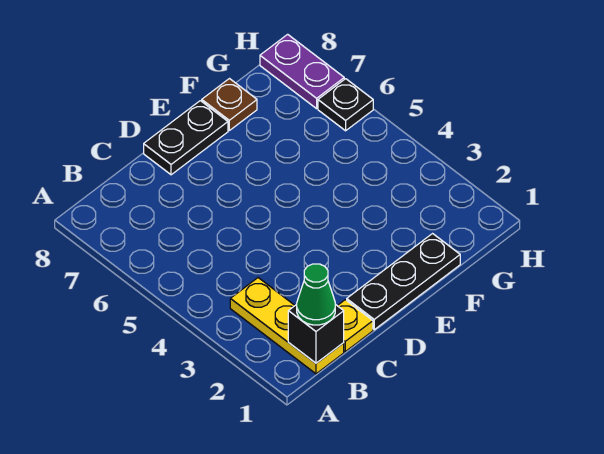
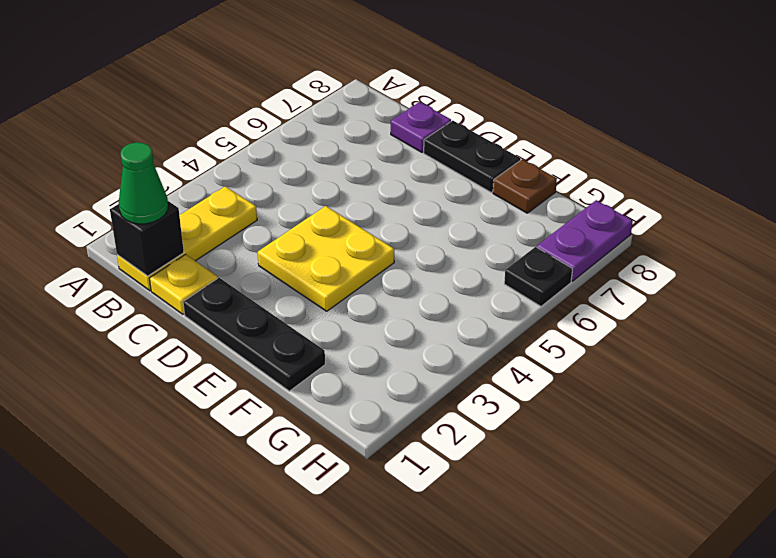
none -> purple 1x1 plate [391,102,451,152]
none -> yellow 2x2 plate [258,206,394,311]

